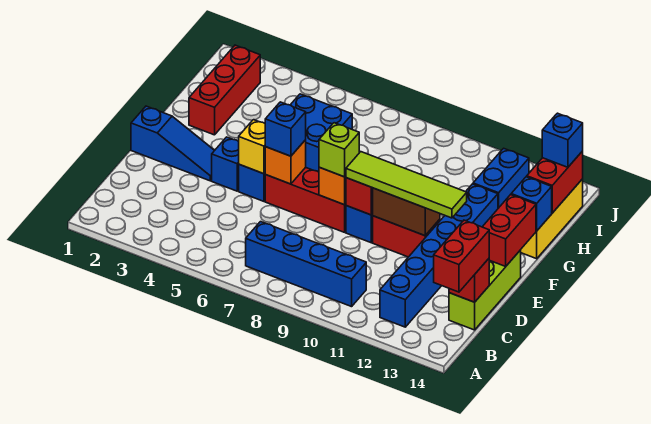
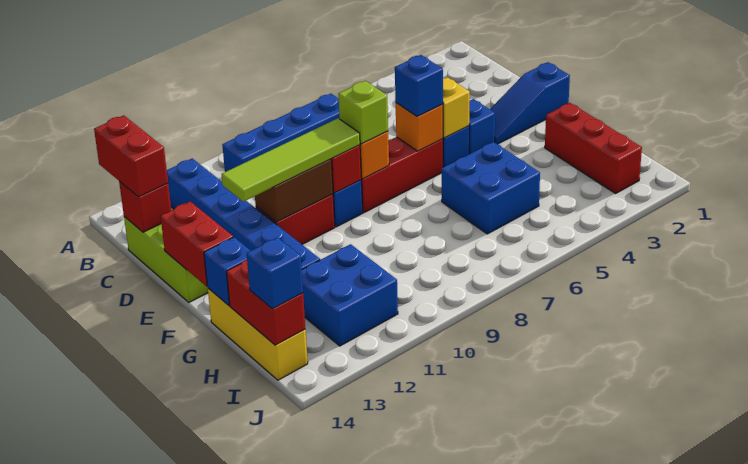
blue 1x2 brick [473,148,529,208] -> blue 2x2 brick [302,244,398,346]

